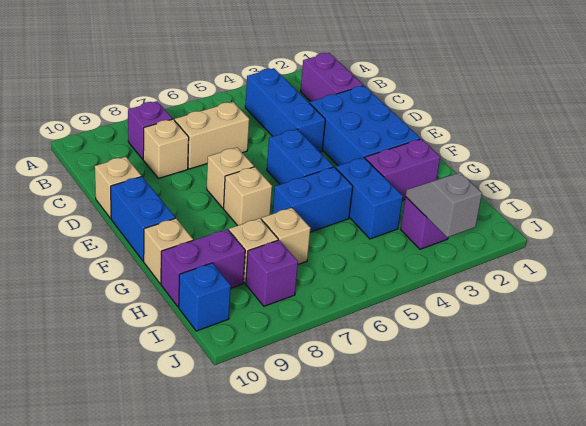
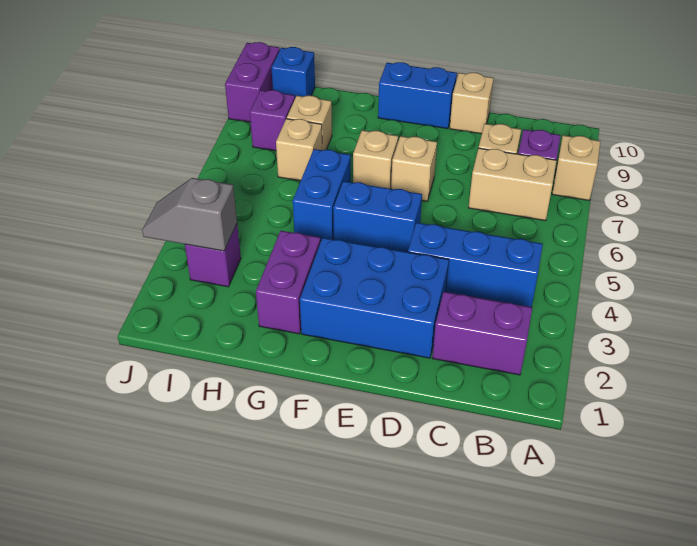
tan 1x2 brick [174,102,249,169] -> tan 1x2 brick turned to [468,148,557,221]
blue 1x2 brick [336,158,403,239] -> none
tan 1x1 brick [144,218,193,284] -> tan 1x1 brick moved to [552,135,600,200]
purple 1x2 brick [161,229,245,307] -> purple 1x2 brick moved to [225,42,280,122]
grey 1x2 slope [406,173,482,237] -> grey 1x2 slope turned to [142,178,237,251]

